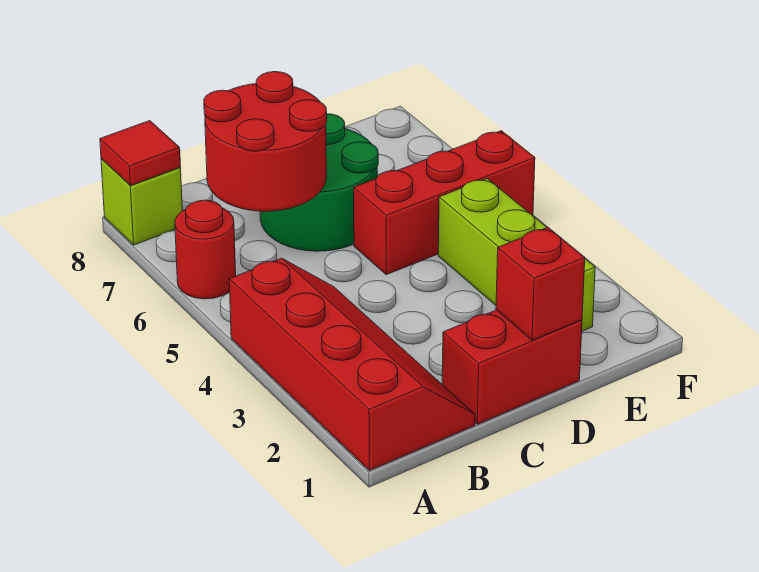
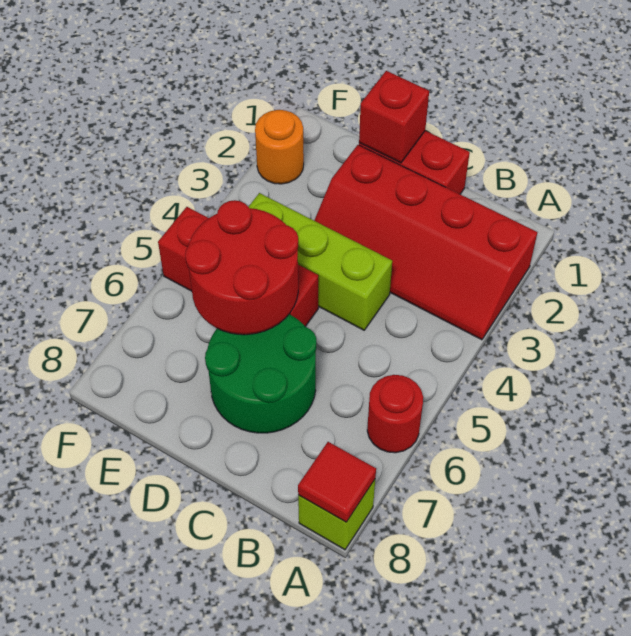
red 2x4 slope [229,258,475,471] -> red 2x4 slope turned to [314,145,537,340]
red 2x2 round brick [204,72,327,211] -> red 2x2 round brick moved to [185,200,298,335]
lime 1x3 brick [438,178,595,331] -> lime 1x3 brick turned to [249,193,392,330]
none -> orange 1x1 round brick [255,110,304,184]

